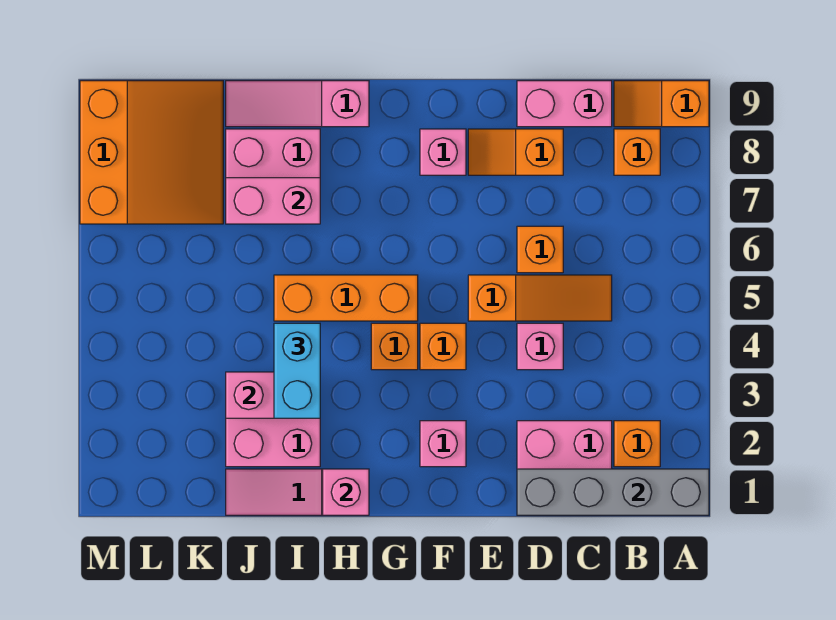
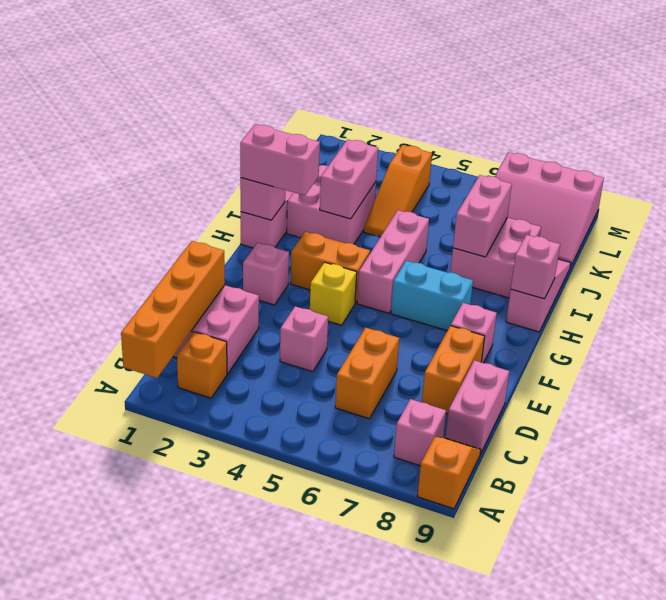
grey 1x4 brick [517,469,709,515] -> orange 1x4 brick [121,241,225,378]
orange 1x1 brick [614,129,660,175] -> pink 1x1 brick [394,399,446,466]
orange 1x3 slope [468,275,612,321] -> orange 1x3 slope moved to [364,145,432,237]
orange 1x1 brick [517,226,563,273] -> orange 1x2 brick [335,328,399,419]
orange 1x2 slope [468,129,563,175] -> orange 1x2 brick [422,326,485,414]
orange 1x1 brick [420,323,466,370] -> yellow 1x1 brick [310,262,357,325]
orange 1x1 brick [371,323,418,370] -> orange 1x2 brick [291,232,370,303]
orange 1x3 brick [274,275,418,321] -> pink 1x3 brick [357,210,429,313]
none -> pink 1x2 brick [240,124,320,195]
none -> pink 1x1 brick [511,235,560,299]
cyan 1x2 brick [274,323,320,418] -> cyan 1x2 brick moved to [391,261,473,331]
orange 3x3 slope [80,81,223,224] -> pink 3x3 slope [495,152,604,267]

